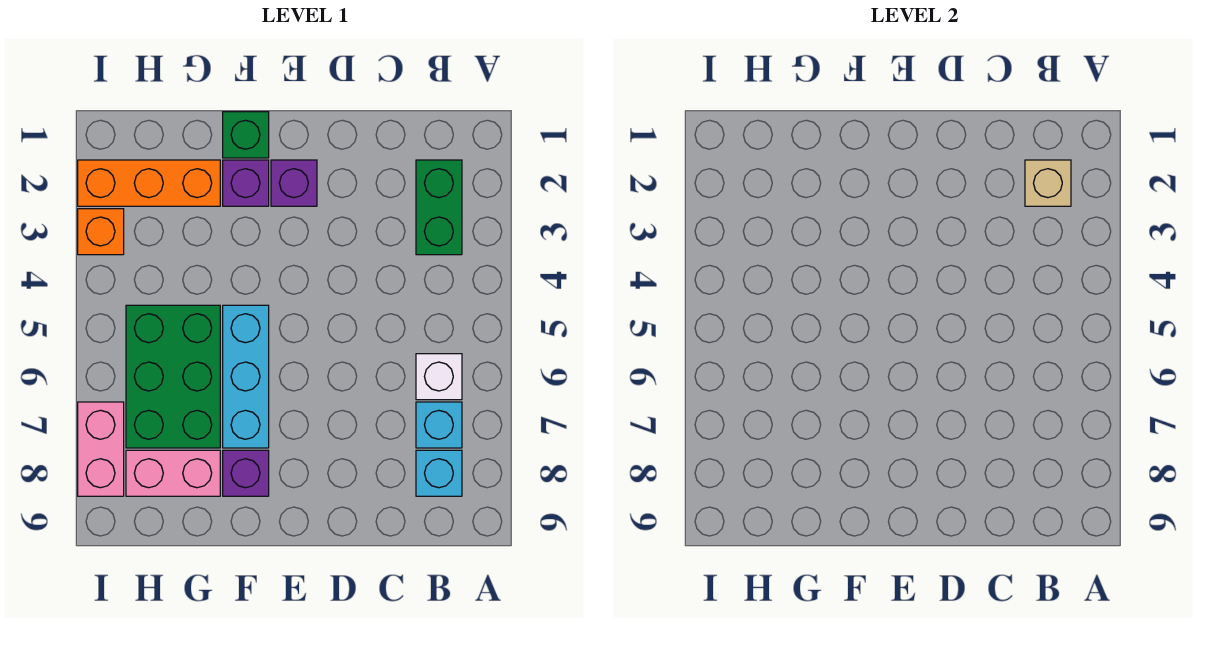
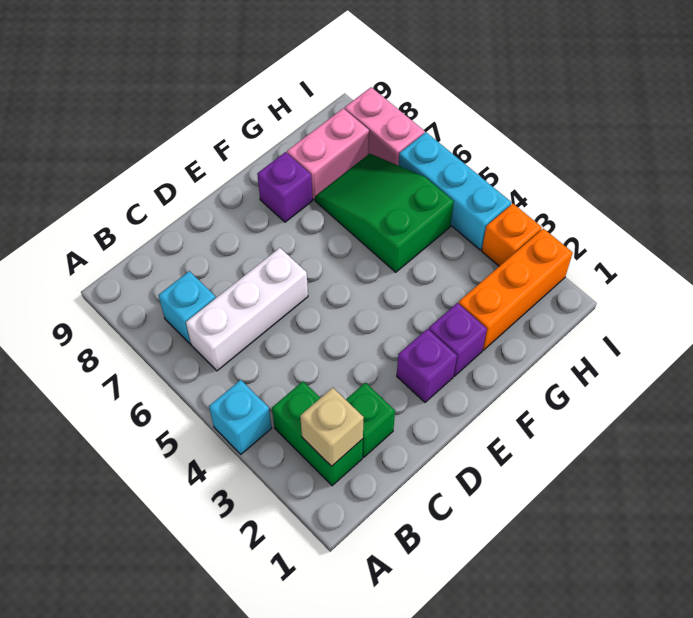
white 1x1 brick [416,354,462,400] -> white 1x3 brick [186,248,308,371]
cyan 1x1 brick [416,450,462,496] -> cyan 1x1 brick moved to [209,380,272,454]
green 1x1 brick [223,112,269,158] -> green 1x1 brick moved to [346,383,395,457]
cyan 1x3 brick [223,305,269,448] -> cyan 1x3 brick moved to [399,132,511,250]
green 2x3 brick [126,305,220,448] -> green 2x3 slope [315,154,454,272]

